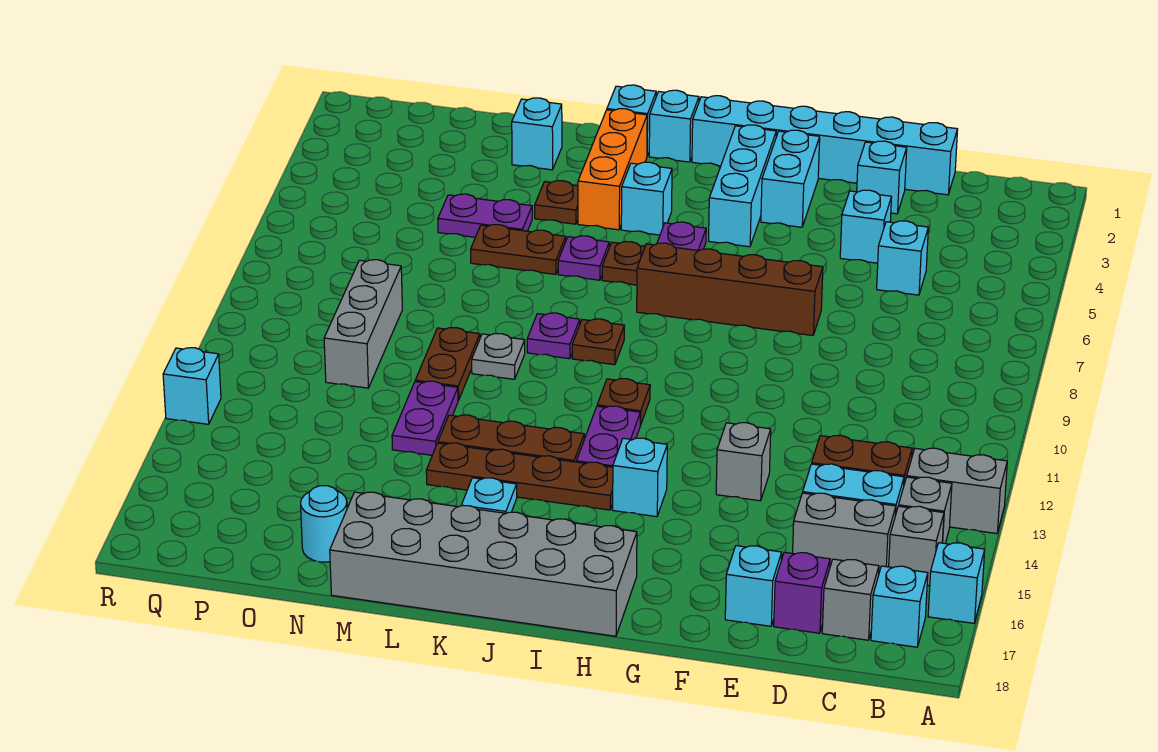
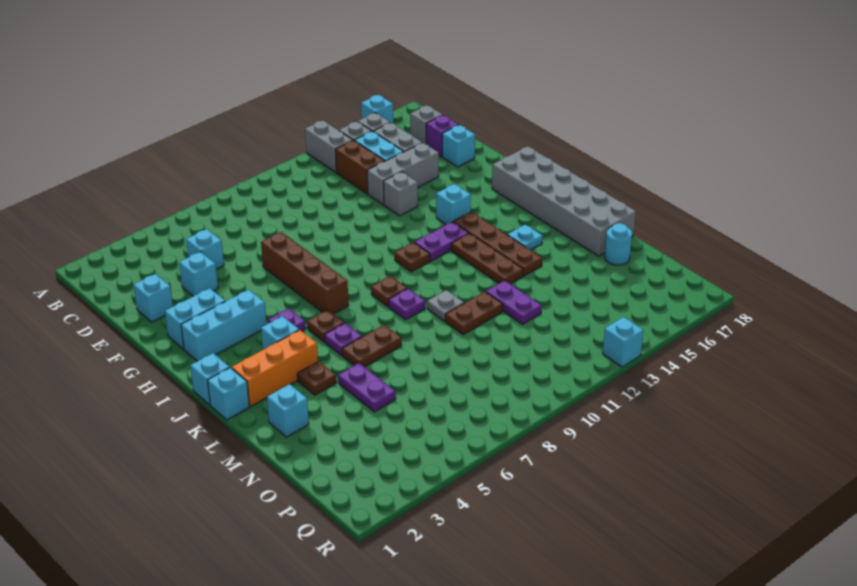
cyan 1x1 brick [871,566,928,647] -> none
cyan 1x6 brick [692,96,958,195] -> none
brown 1x2 plate [471,225,566,274] -> brown 1x2 plate turned to [342,325,402,367]
purple 1x2 plate [392,381,458,455] -> purple 1x2 plate turned to [486,280,542,324]
grey 1x3 brick [324,260,402,388] -> grey 1x3 brick moved to [367,143,439,205]

